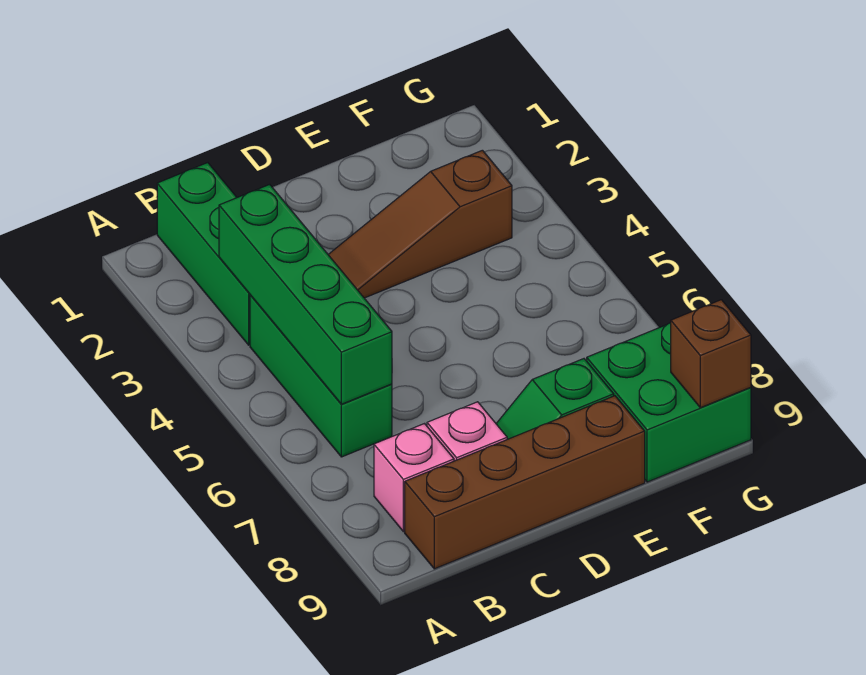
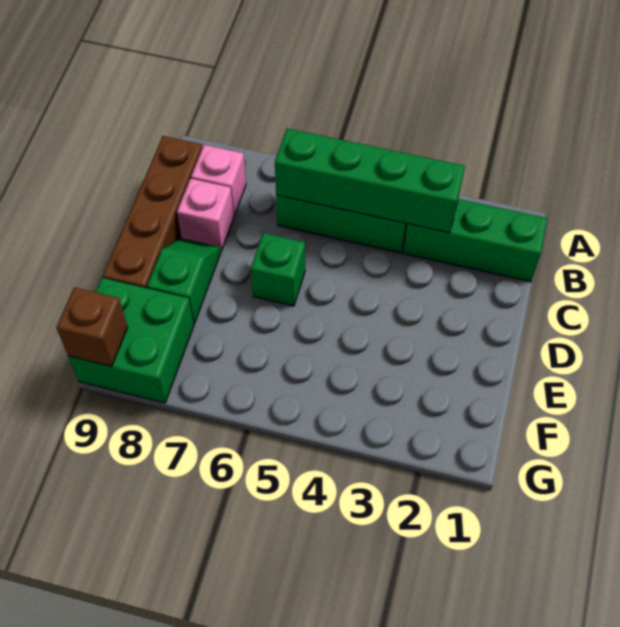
brown 1x3 slope [328,150,512,298] -> none
none -> green 1x1 brick [251,233,305,306]

